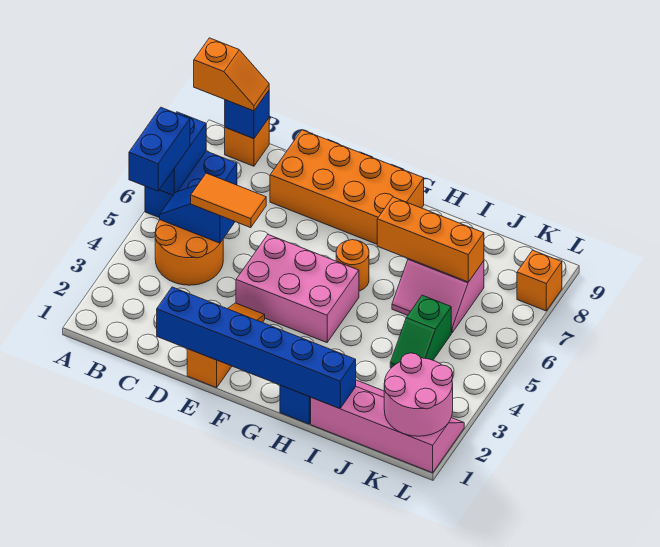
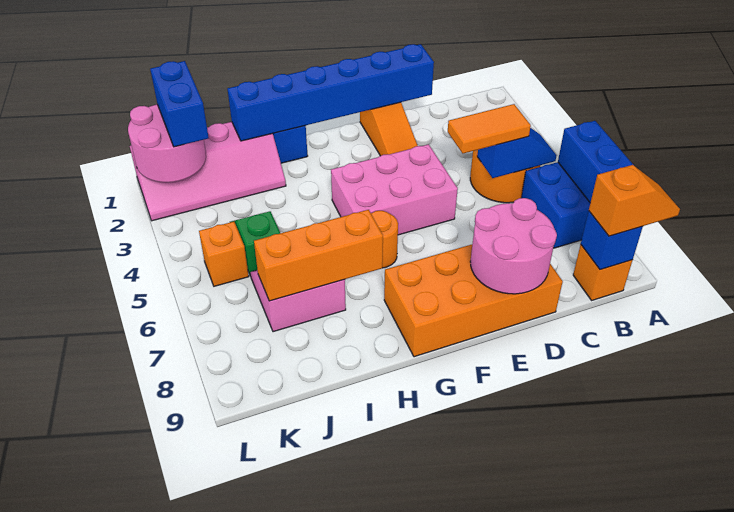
blue 1x2 brick [129,107,190,191] -> blue 1x2 brick moved to [150,61,209,147]
orange 1x2 slope [194,38,269,111] -> orange 1x2 slope turned to [589,165,680,236]
none -> pink 2x2 round brick [470,198,557,294]
orange 1x1 brick [517,250,562,311] -> orange 1x1 brick moved to [199,222,249,286]

